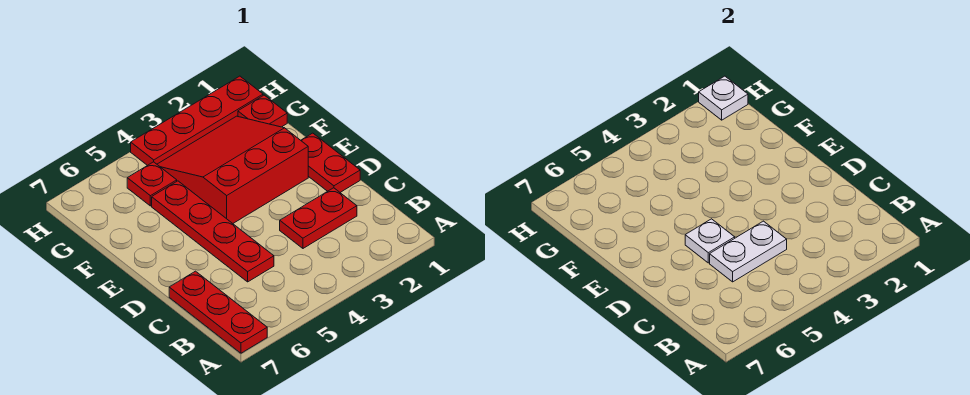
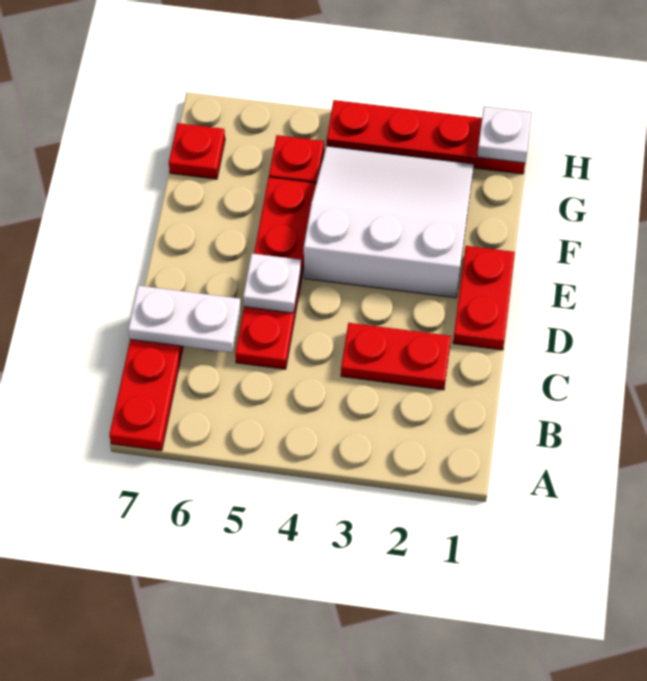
white 1x2 plate [710,221,787,282] -> white 1x2 plate moved to [128,286,241,353]
red 3x3 slope [157,116,308,223] -> white 3x3 slope [304,146,474,298]
red 1x1 plate [238,95,287,127] -> red 1x1 plate moved to [169,123,225,179]

